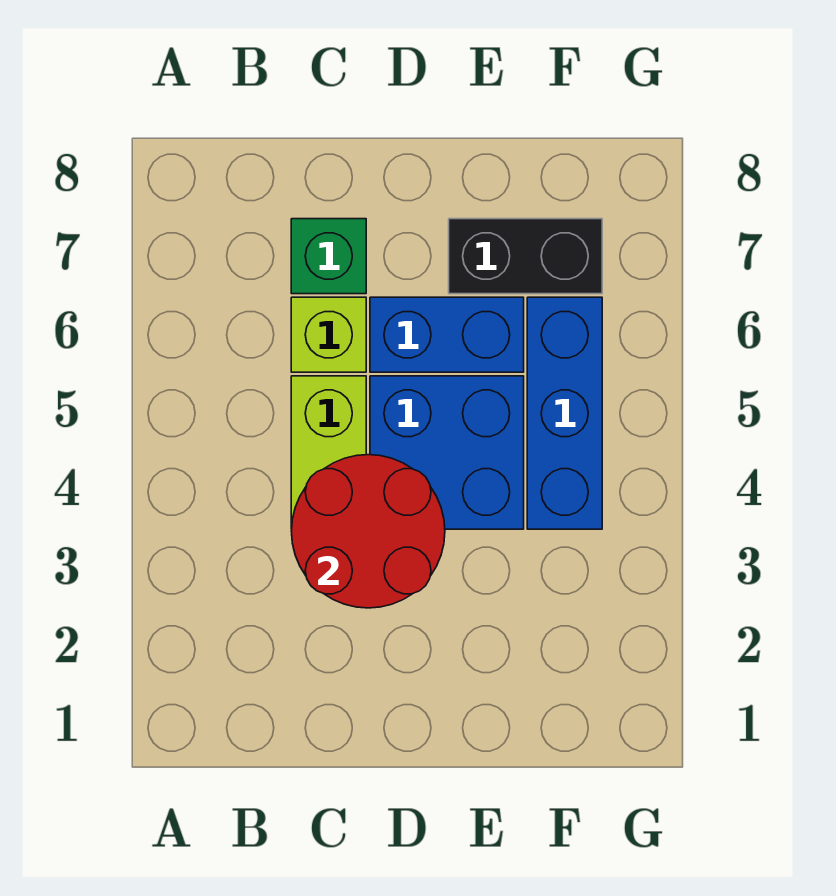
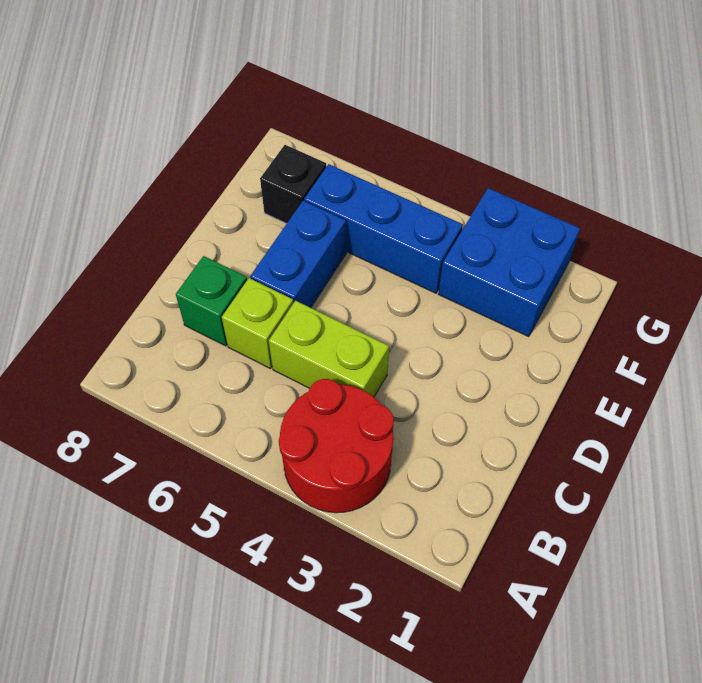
red 2x2 round brick [291,455,445,608] -> red 2x2 round brick moved to [279,379,394,513]
blue 2x2 brick [370,376,524,529] -> blue 2x2 brick moved to [438,188,580,337]
black 1x2 brick [449,219,602,294] -> black 1x1 brick [260,145,326,224]

